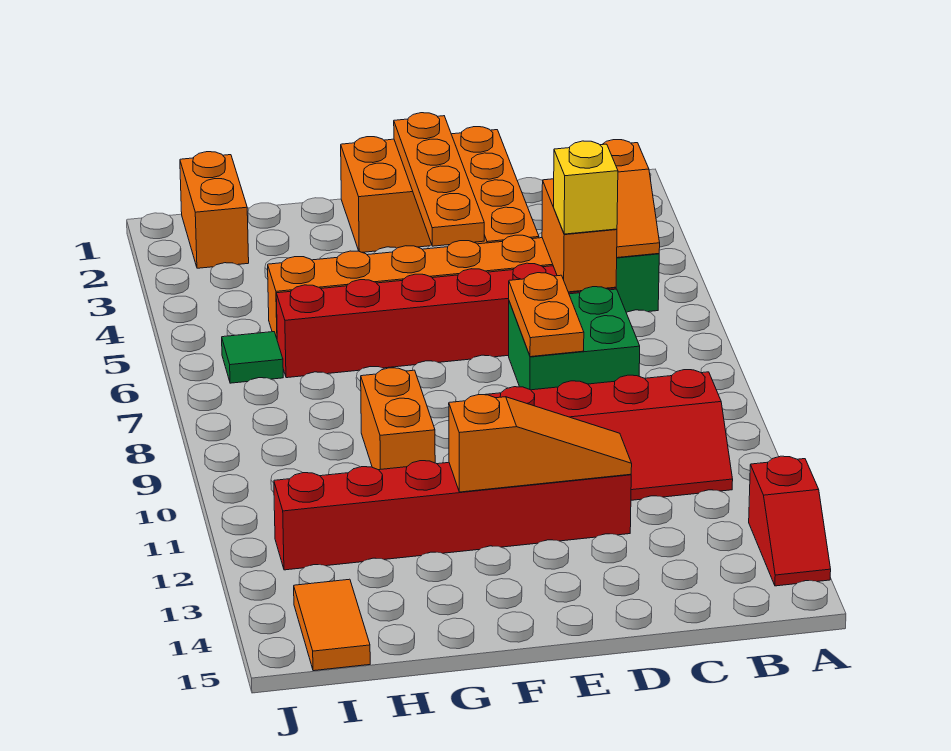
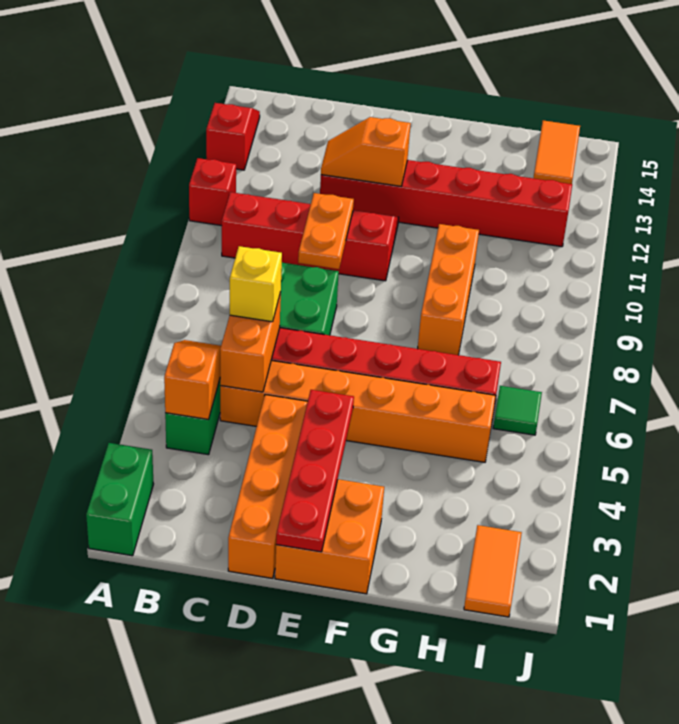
none -> green 1x2 brick [86,443,153,556]
none -> red 1x1 brick [189,158,236,226]
orange 1x2 plate [509,273,584,357] -> orange 1x2 plate moved to [298,193,354,269]
orange 1x3 slope [449,395,632,492] -> orange 1x2 slope [321,117,411,186]
orange 1x4 plate [394,113,484,246] -> red 1x4 plate [276,390,354,552]
orange 1x2 brick [361,368,435,470] -> orange 1x3 brick [418,224,479,355]
orange 1x2 brick [180,152,249,268] -> orange 1x2 tile [464,525,522,617]

